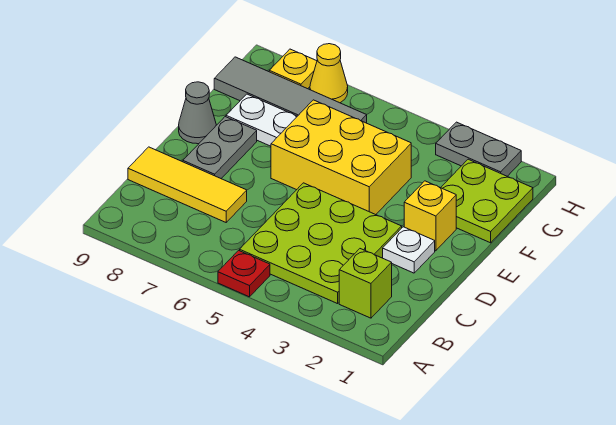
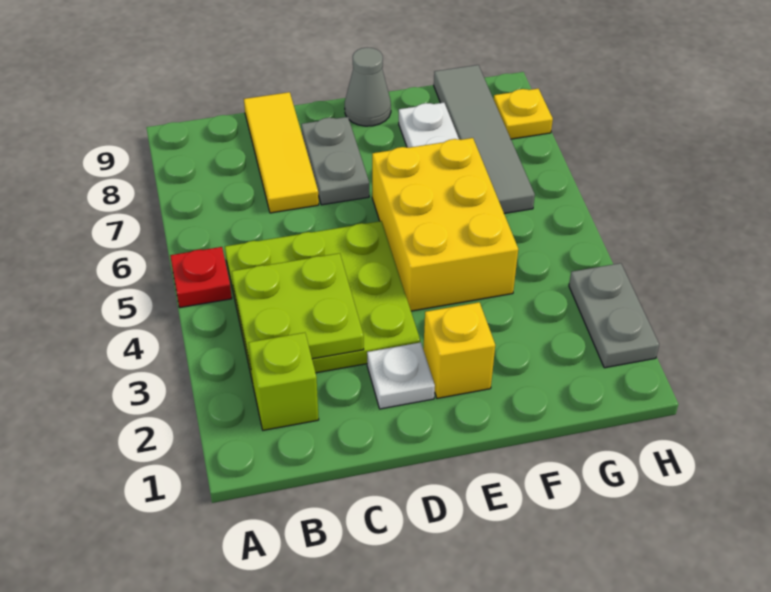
grey 1x2 plate [183,117,257,178] -> grey 1x2 plate turned to [301,117,369,205]
lime 2x2 plate [441,159,533,243] -> lime 2x2 plate moved to [232,253,364,367]
yellow 1x1 cone [310,44,348,103] -> none

